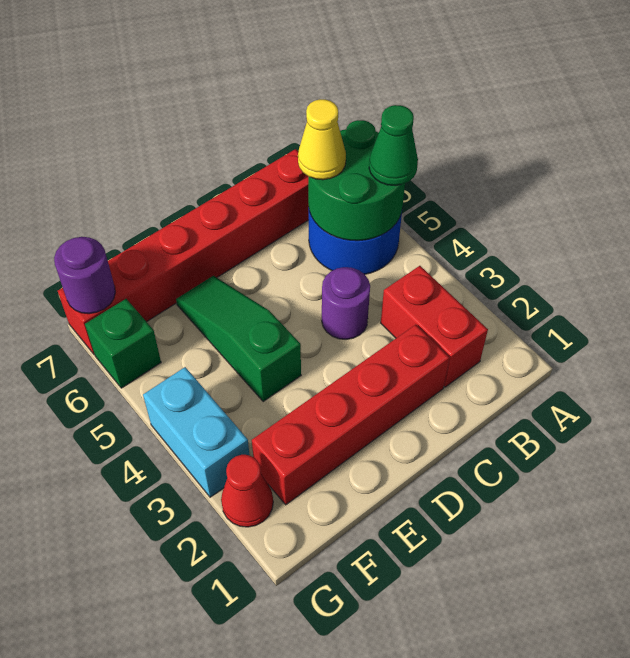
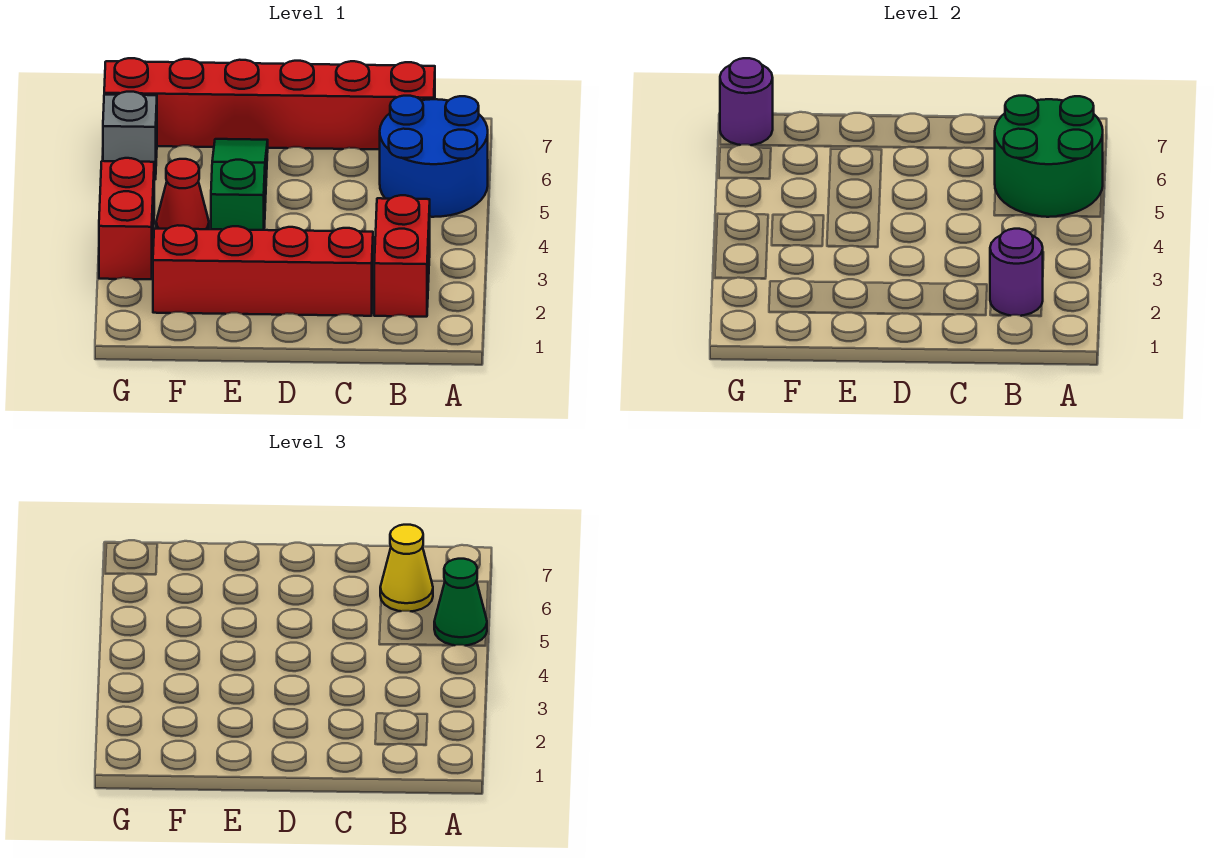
purple 1x1 round brick [322,267,370,339] -> purple 1x1 round brick moved to [990,229,1043,316]
red 1x1 cone [221,455,273,527] -> red 1x1 cone moved to [156,159,209,229]
cyan 1x2 brick [143,367,250,497] -> red 1x2 brick [99,158,154,279]
green 1x1 brick [85,299,161,388] -> grey 1x1 brick [103,92,157,180]

